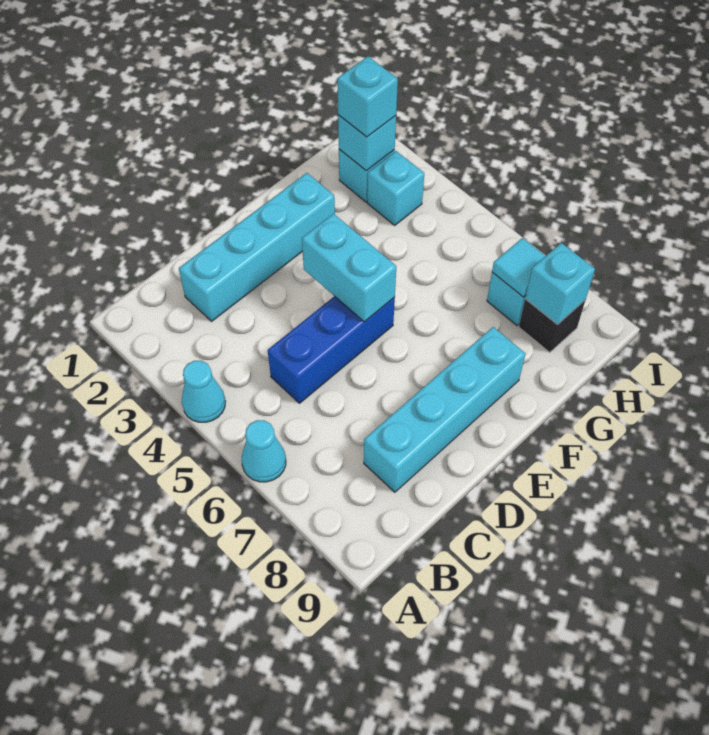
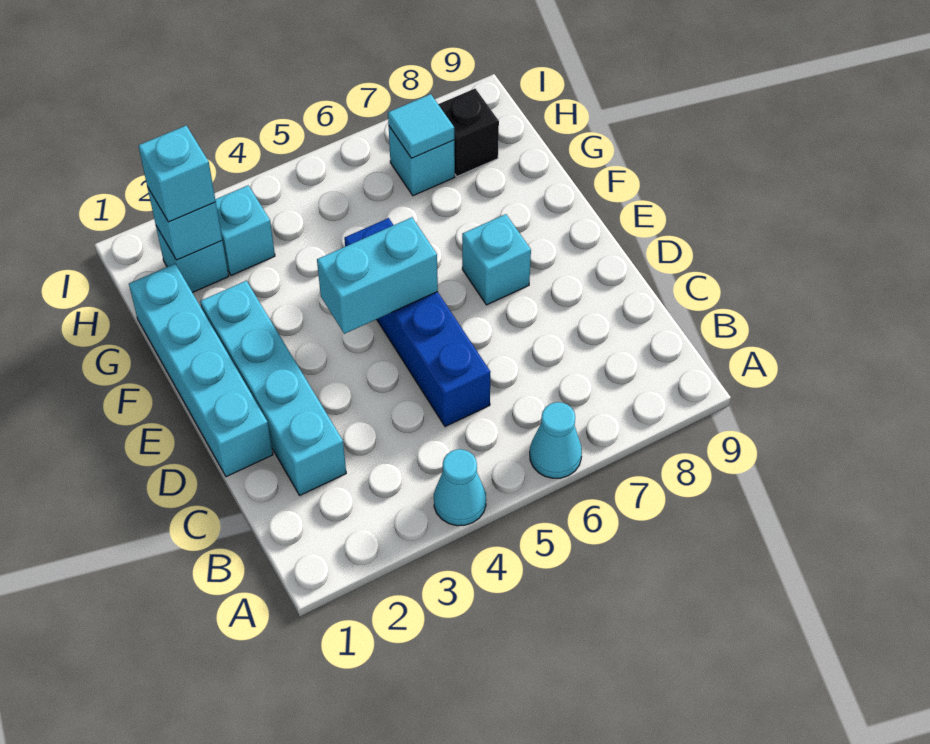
blue 1x3 brick [268,296,395,403] -> blue 1x4 brick [344,218,490,427]
cyan 1x4 brick [364,327,526,492] -> cyan 1x4 brick moved to [129,264,273,477]
cyan 1x1 brick [525,243,595,325] -> cyan 1x1 brick moved to [462,214,531,305]

